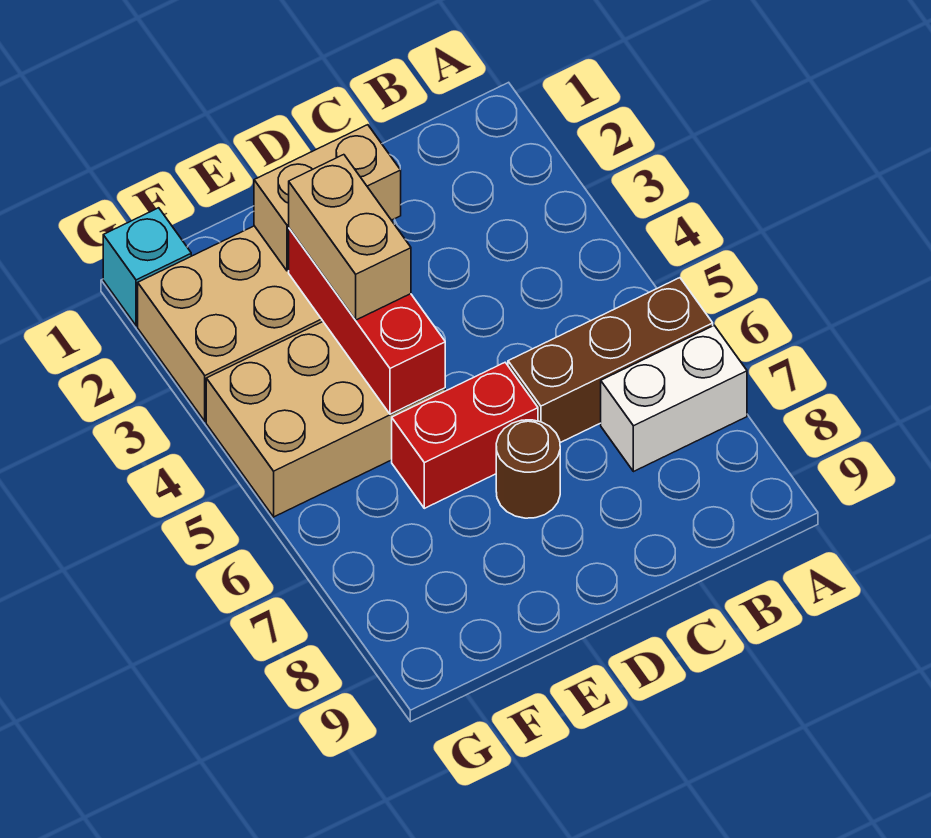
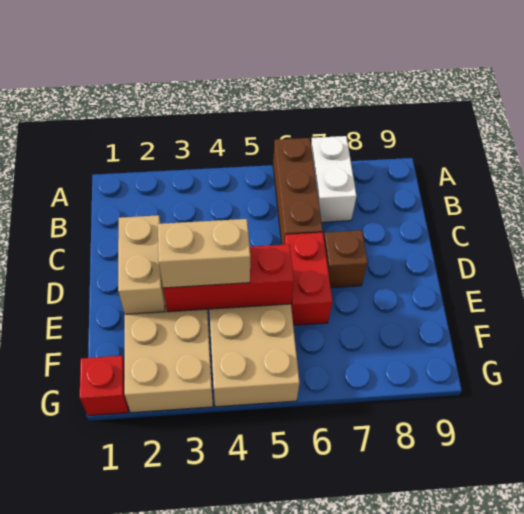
brown 1x1 round brick [496,420,560,518] -> brown 1x1 brick [324,230,368,288]
cyan 1x1 brick [103,208,191,326] -> red 1x1 brick [80,356,128,416]

